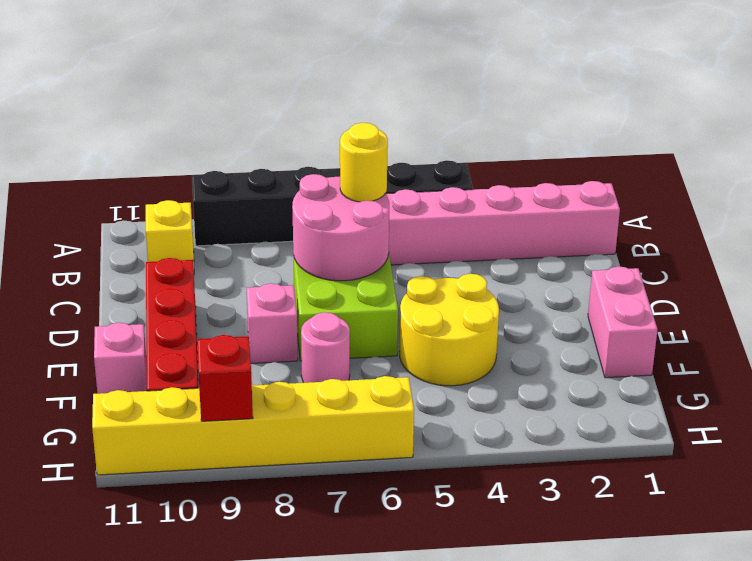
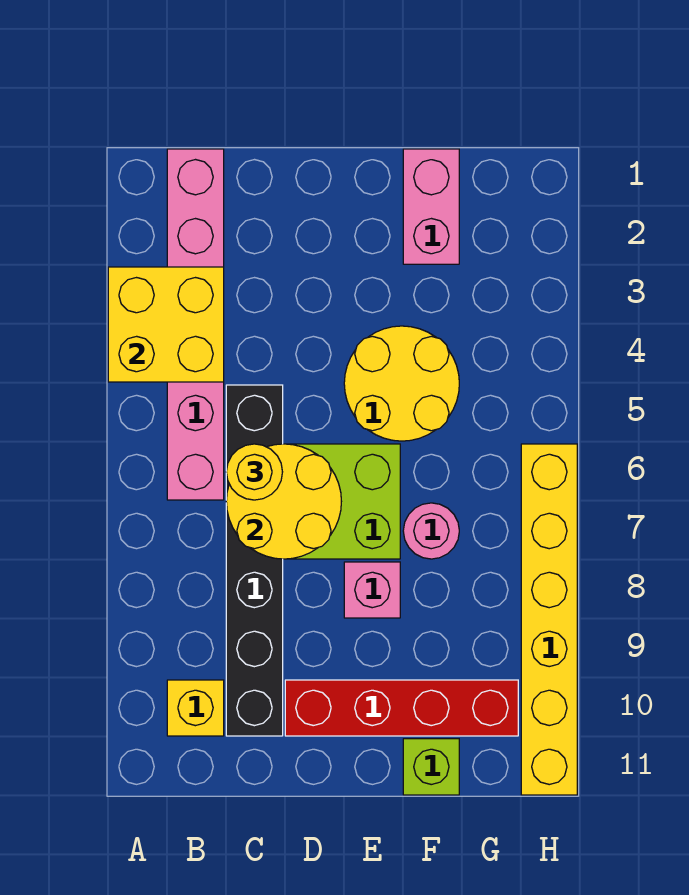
none -> yellow 2x2 brick [108,267,224,382]
black 1x6 brick [192,160,473,246] -> black 1x6 brick moved to [226,385,283,736]
pink 2x2 round brick [292,174,389,281] -> yellow 2x2 round brick [226,444,341,559]
pink 1x2 brick [588,266,657,378] -> pink 1x2 brick turned to [403,149,459,264]
pink 1x1 brick [94,323,147,394] -> lime 1x1 brick [403,739,459,795]
red 1x1 brick [197,335,253,421] -> none

